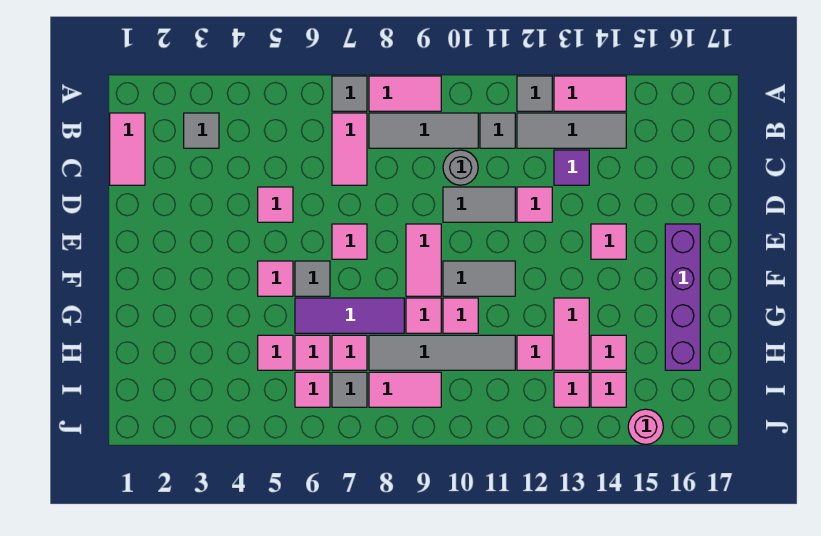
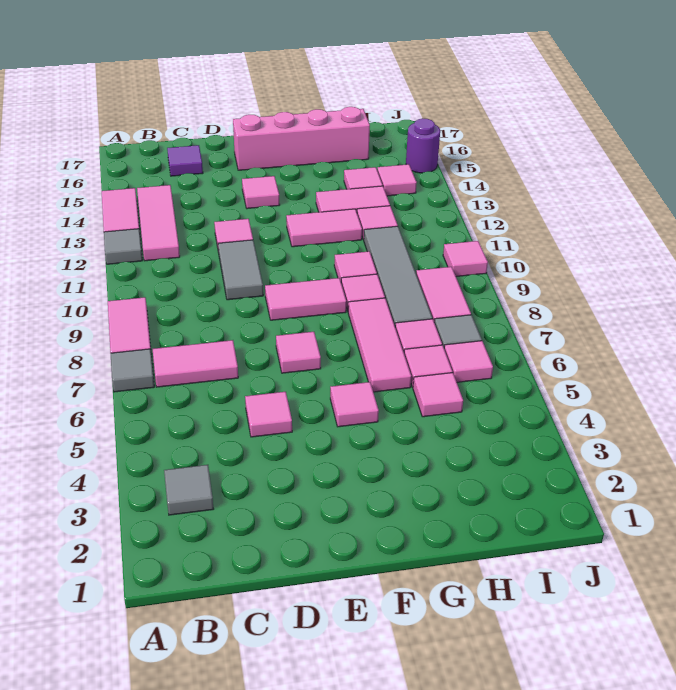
pink 1x2 tile [110,113,145,185] -> pink 1x2 tile moved to [286,209,362,247]
grey 1x3 tile [369,113,478,148] -> none
grey 1x1 tile [480,113,515,148] -> none
grey 1x3 tile [517,113,626,148] -> pink 1x3 tile [137,185,180,261]
grey 1x1 round brick [443,150,478,185] -> none
purple 1x1 tile [554,150,589,185] -> purple 1x1 tile moved to [167,145,203,176]
purple 1x4 brick [665,224,700,370] -> pink 1x4 brick [233,107,370,170]
grey 1x1 tile [295,261,330,296] -> none
grey 1x2 tile [443,261,515,296] -> none
purple 1x3 tile [295,298,404,333] -> pink 1x3 tile [348,298,411,392]
pink 1x1 tile [554,372,589,407] -> pink 1x1 tile moved to [443,241,488,277]
pink 1x1 round brick [628,409,663,444] -> purple 1x1 round brick [406,118,440,173]

